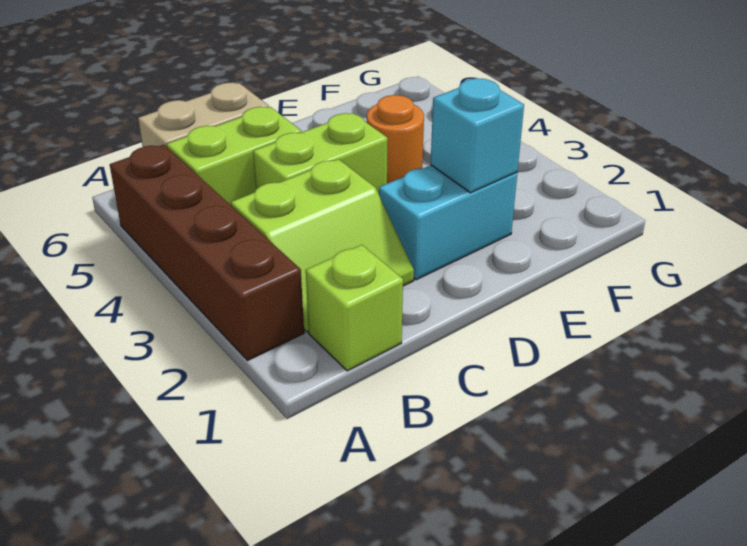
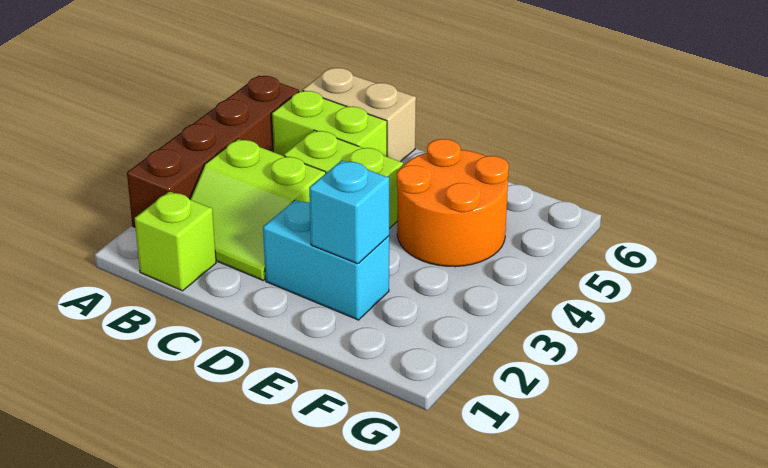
orange 1x1 round brick [367,95,424,184] -> orange 2x2 round brick [397,139,509,267]

